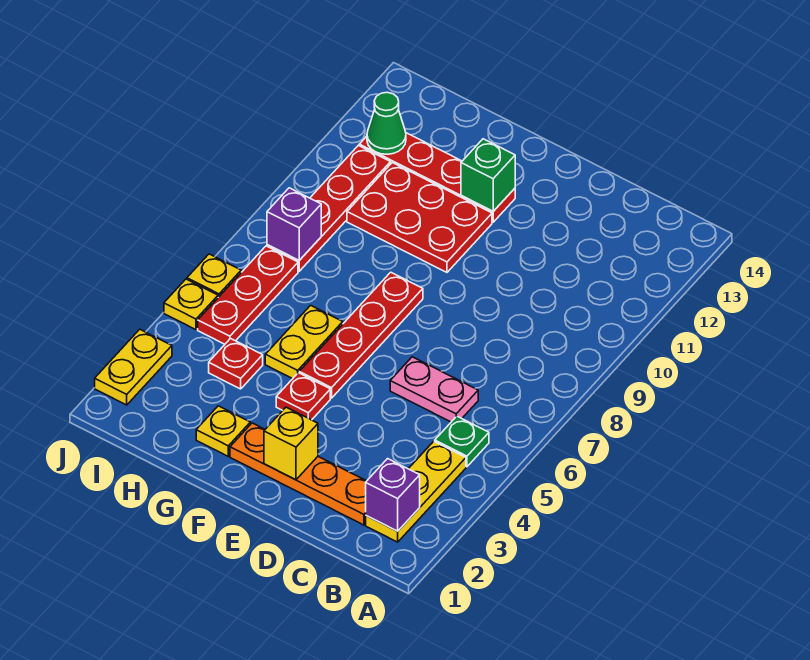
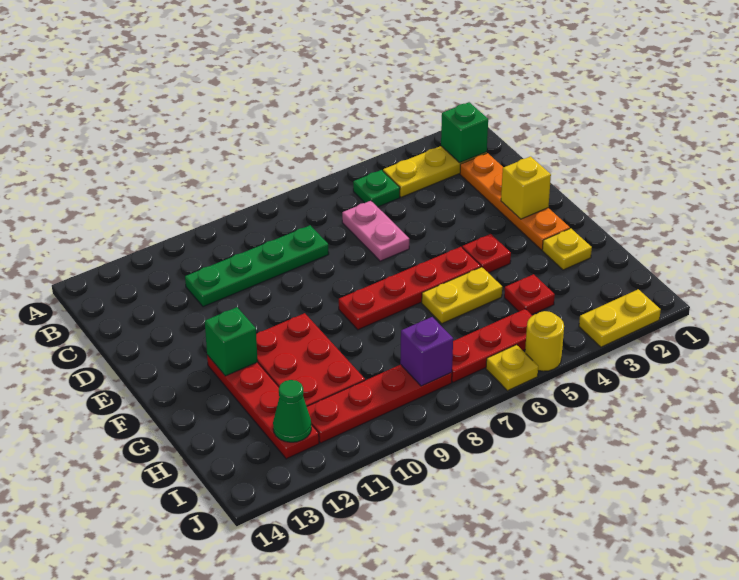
purple 1x1 brick [366,459,420,531] -> green 1x1 brick [441,102,488,163]
none -> green 1x4 plate [185,225,329,307]
yellow 1x1 plate [164,279,218,330] -> yellow 1x1 round brick [525,311,564,371]

